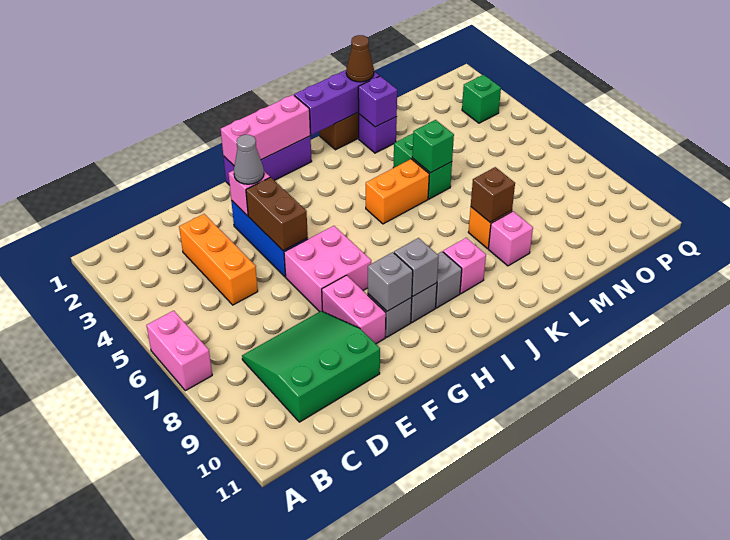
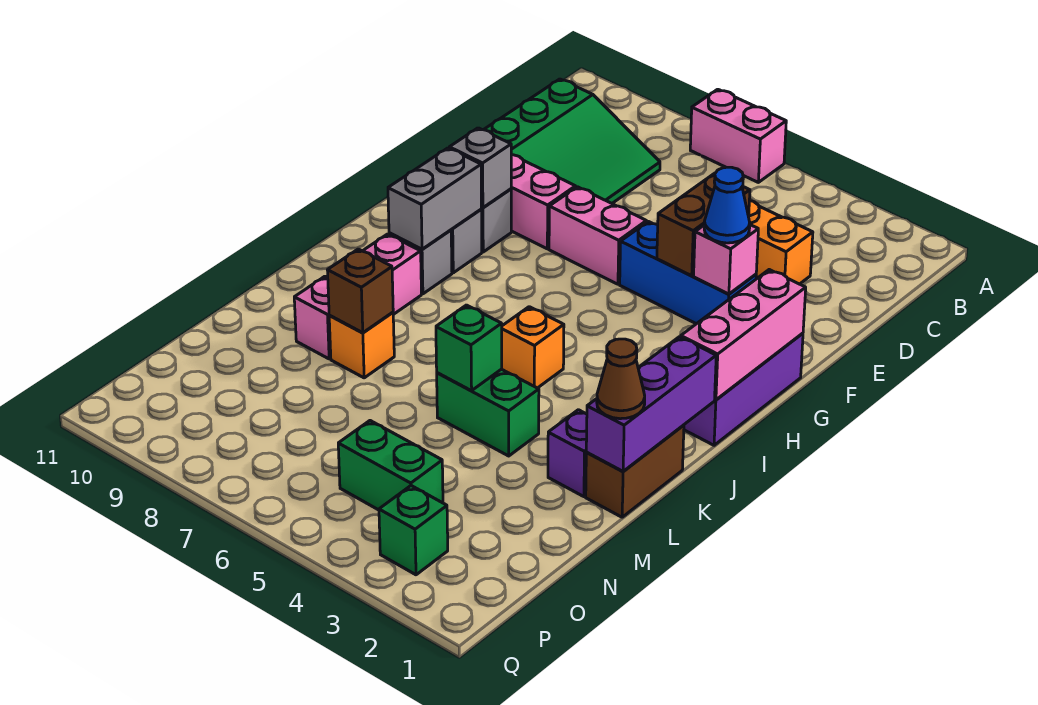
grey 1x1 cone [234,135,264,184] -> blue 1x1 cone [704,167,750,243]
brown 1x2 brick [246,177,308,251] -> brown 1x2 brick turned to [657,173,750,276]
pink 2x2 brick [284,226,371,312] -> pink 1x2 brick [549,187,647,284]
grey 1x1 brick [394,238,439,296] -> grey 1x2 brick [388,148,481,249]
orange 1x2 brick [366,159,429,224] -> orange 1x1 brick [502,307,564,388]
purple 1x1 brick [358,76,397,127] -> none
none -> green 1x2 brick [338,421,443,510]

